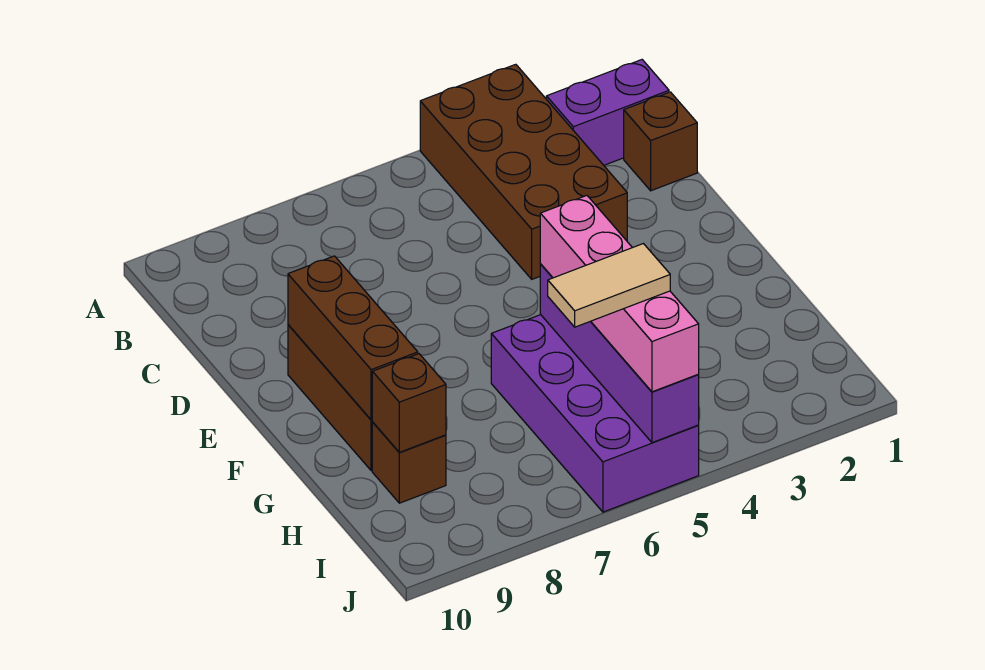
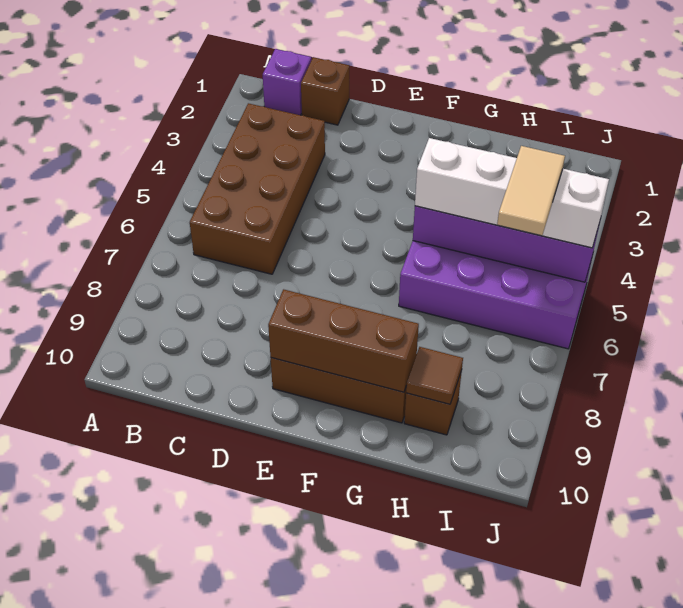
brown 2x4 brick [420,64,627,279] -> brown 2x4 brick turned to [190,103,325,274]
purple 1x2 brick [546,60,669,165] -> purple 1x1 brick [263,49,311,115]
pink 1x4 brick [540,196,699,392] -> white 1x4 brick [415,138,609,248]
brown 1x1 brick [372,354,446,452] -> brown 1x1 tile [406,347,463,404]

